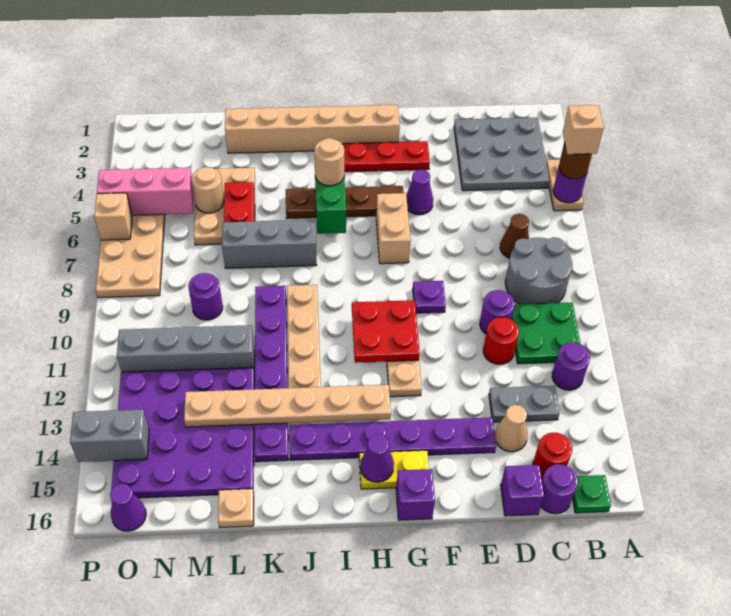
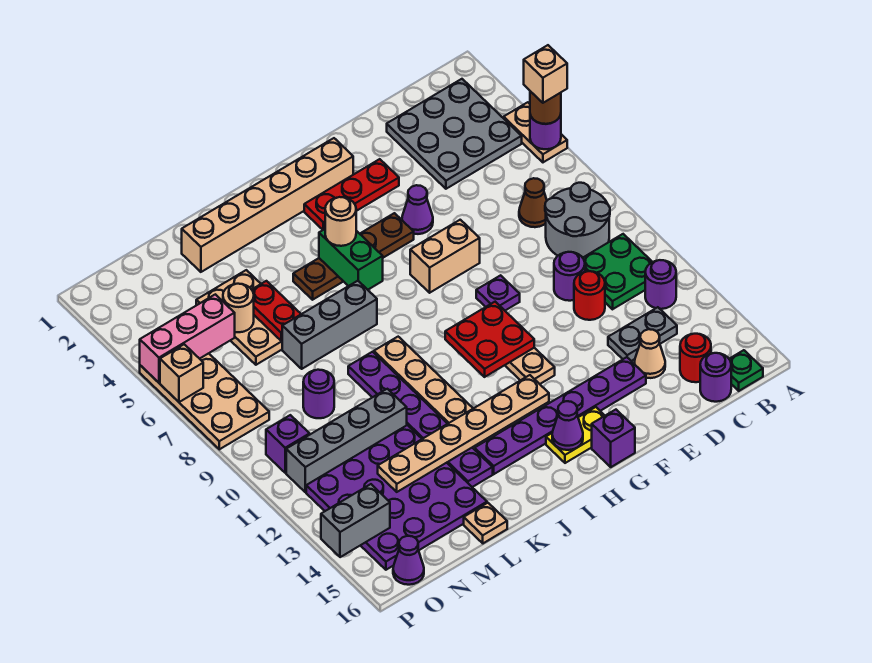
purple 1x1 brick [501,465,544,516] -> purple 1x1 brick moved to [266,415,310,473]
tan 1x2 brick [376,193,411,264] -> tan 1x2 brick turned to [410,220,480,293]

